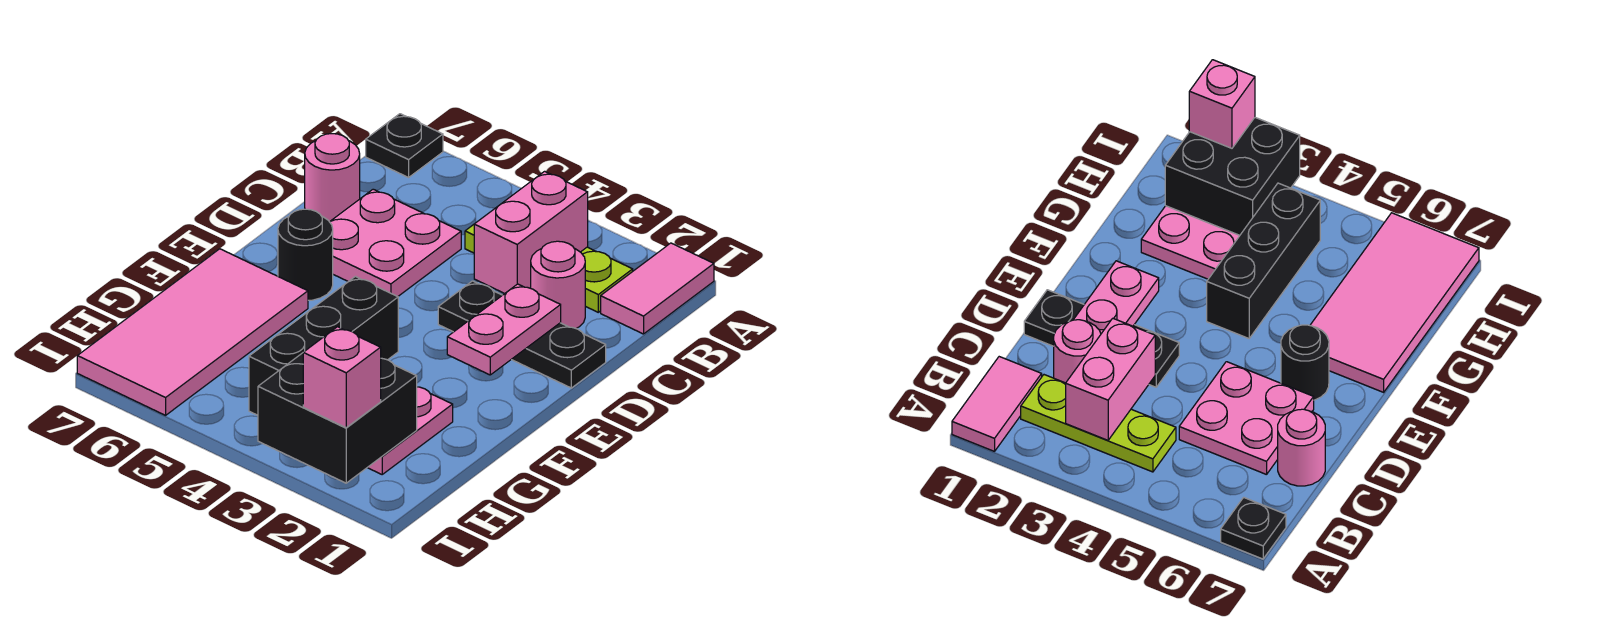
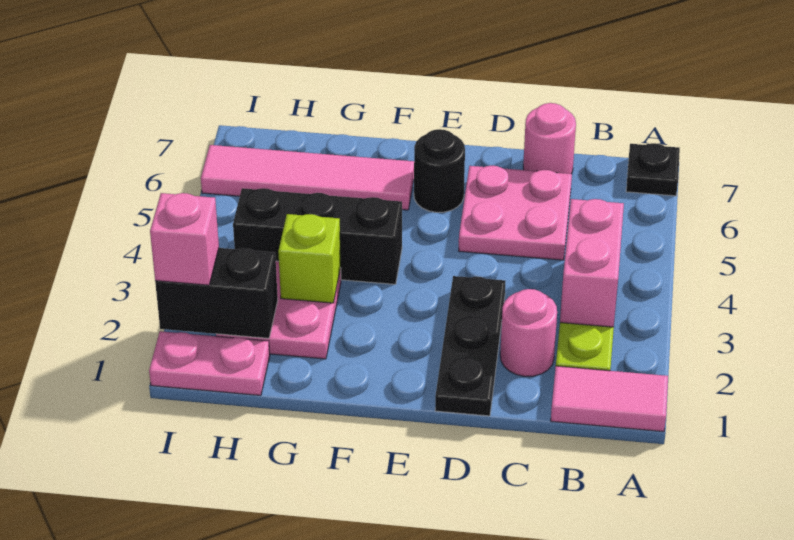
pink 1x2 brick [474,171,588,294] -> pink 1x2 brick turned to [560,199,624,327]
pink 1x2 plate [447,284,561,375] -> pink 1x2 plate moved to [149,331,270,395]
pink 2x4 tile [77,249,308,415] -> pink 1x4 tile [201,145,414,210]
none -> lime 1x1 brick [278,214,341,303]
black 2x2 brick [258,353,417,483] -> black 1x2 brick [155,248,278,338]

